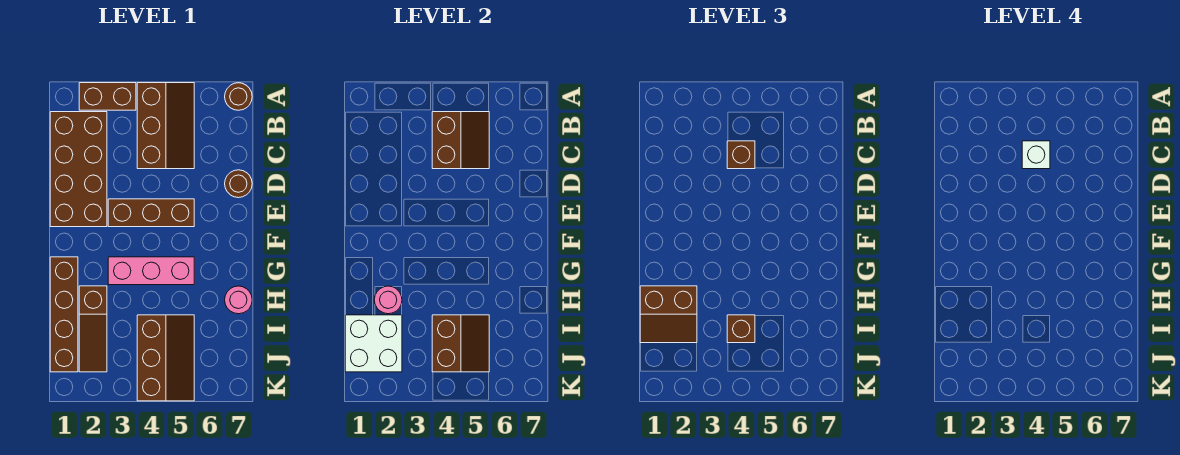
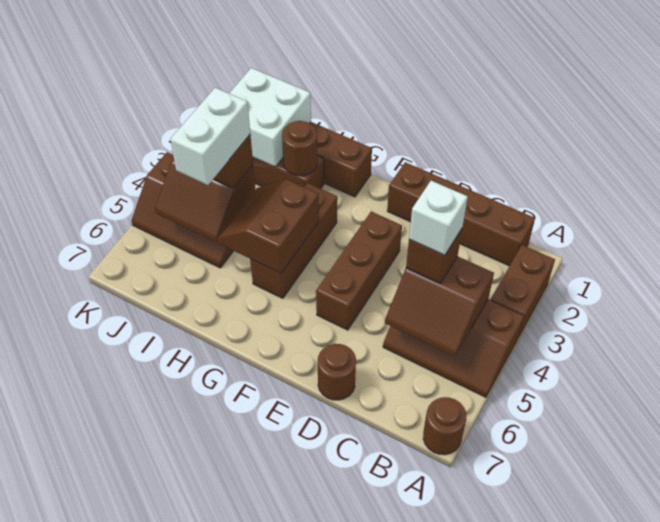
brown 2x4 brick [50,112,107,227] -> brown 1x4 brick [387,162,535,266]
pink 1x3 brick [108,257,194,285] -> brown 1x3 brick [250,183,337,298]
brown 2x2 slope [640,286,697,343] -> brown 2x2 slope moved to [218,179,319,273]
pink 1x1 round brick [374,286,402,314] -> brown 1x1 round brick [282,121,317,176]
pink 1x1 round brick [225,286,252,314] -> none
none -> white 1x2 brick [170,88,250,185]

